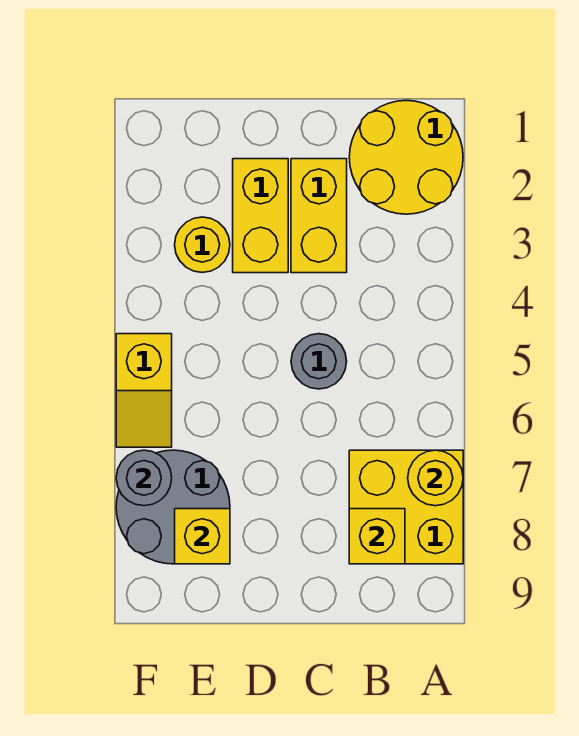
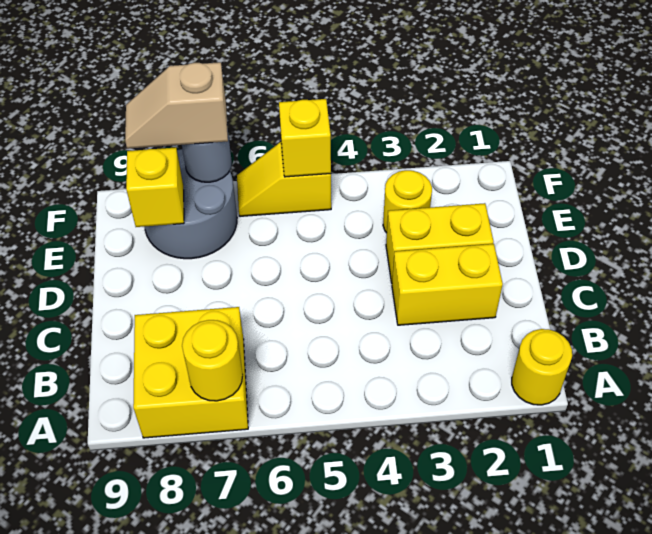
yellow 2x2 round brick [349,101,463,214] -> yellow 1x1 round brick [512,329,572,405]
yellow 1x1 brick [349,509,405,564] -> yellow 1x1 brick moved to [279,99,331,177]
grey 1x1 round brick [291,334,347,389] -> none
none -> tan 1x2 slope [125,62,228,149]

